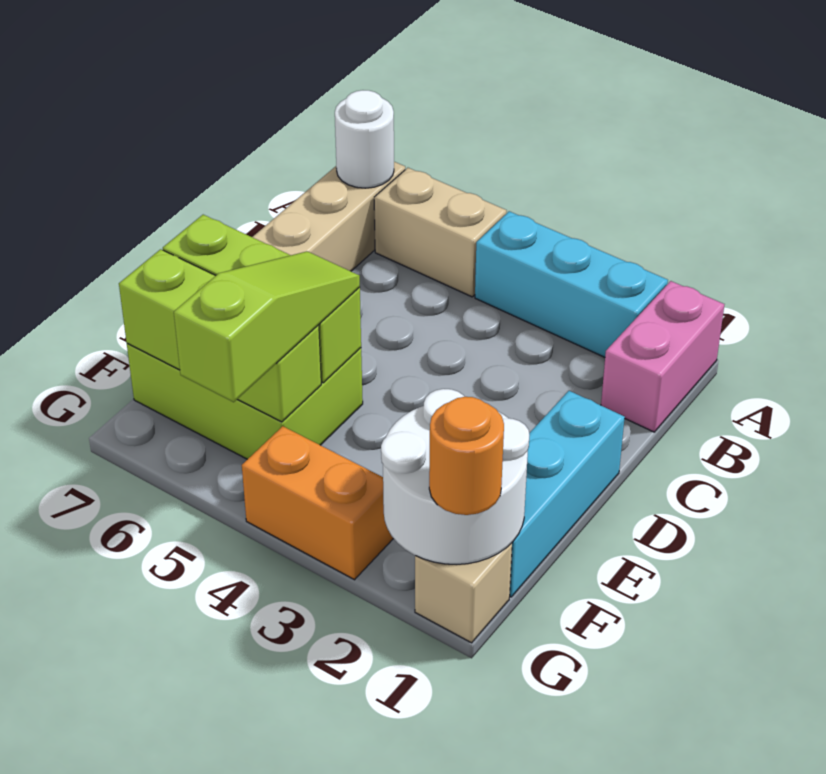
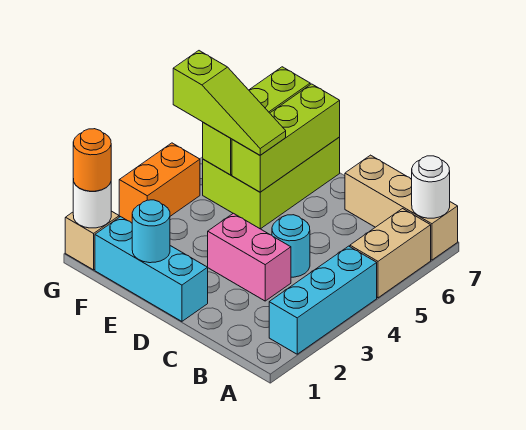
pink 1x2 brick [601,281,724,432] -> pink 1x2 brick moved to [208,213,291,301]
none -> cyan 1x1 round brick [272,215,310,277]
none -> cyan 1x1 round brick [132,200,170,263]
white 2x2 round brick [381,389,529,565] -> white 1x1 round brick [73,179,111,228]

